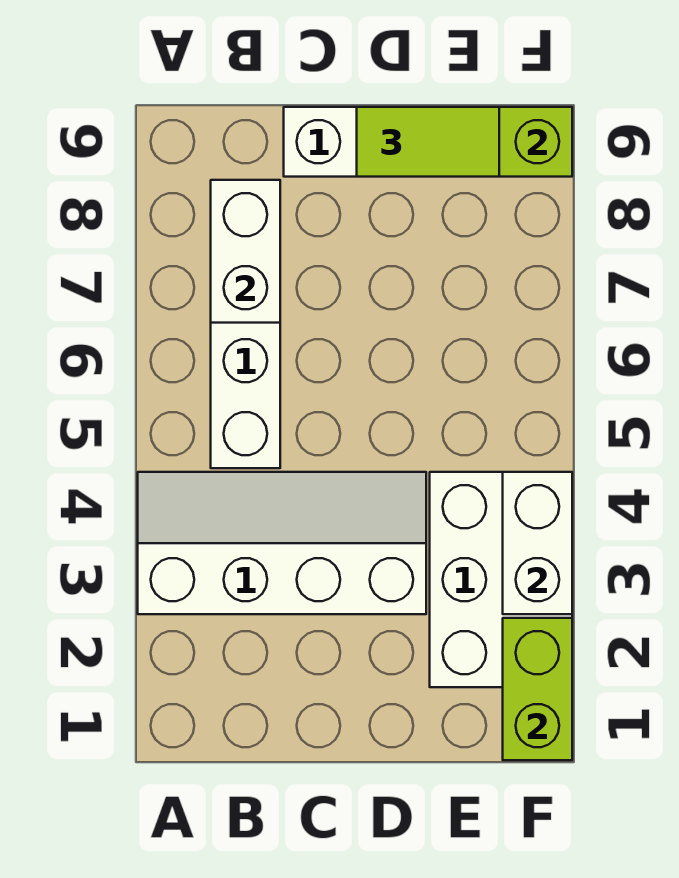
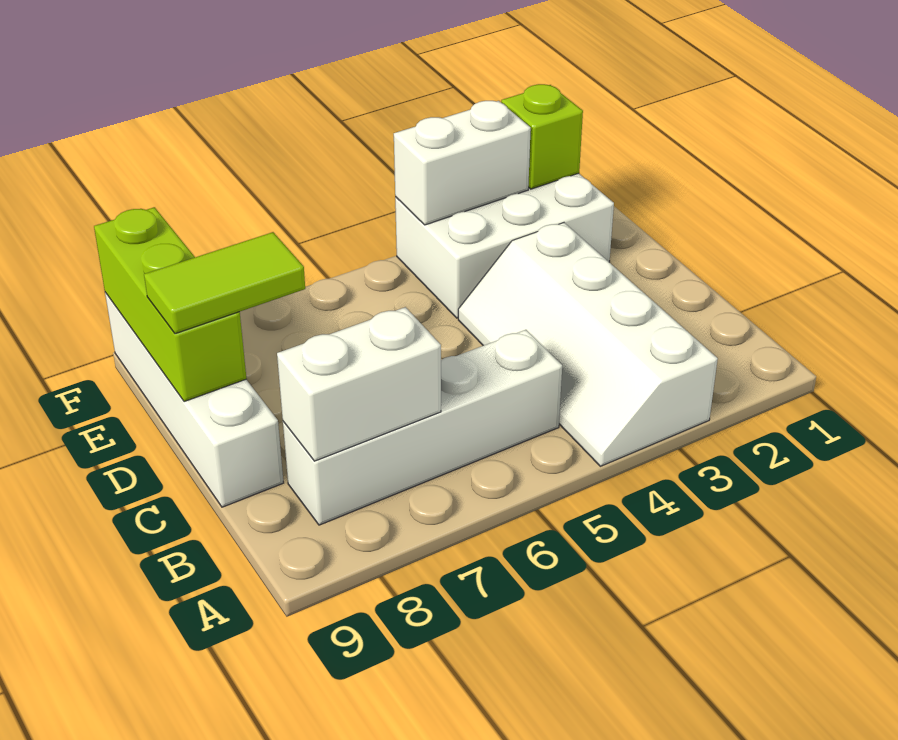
lime 1x2 tile [357,107,499,177] -> lime 1x2 tile turned to [144,232,305,334]
lime 1x2 brick [503,618,572,760] -> lime 1x1 brick [501,84,583,189]

